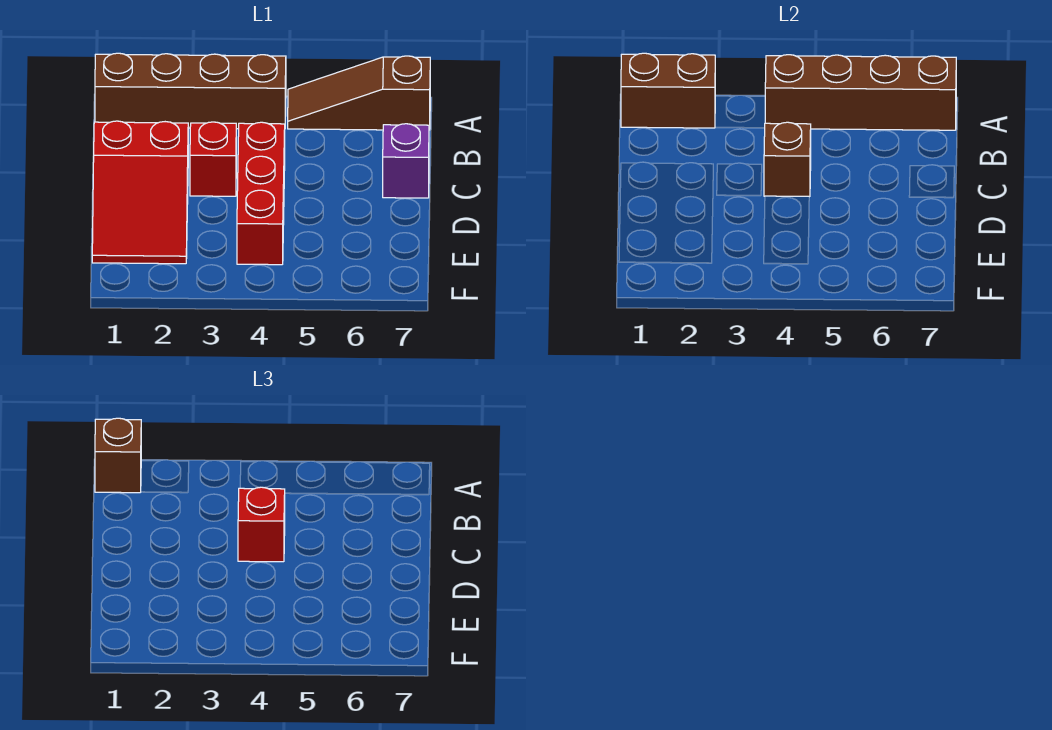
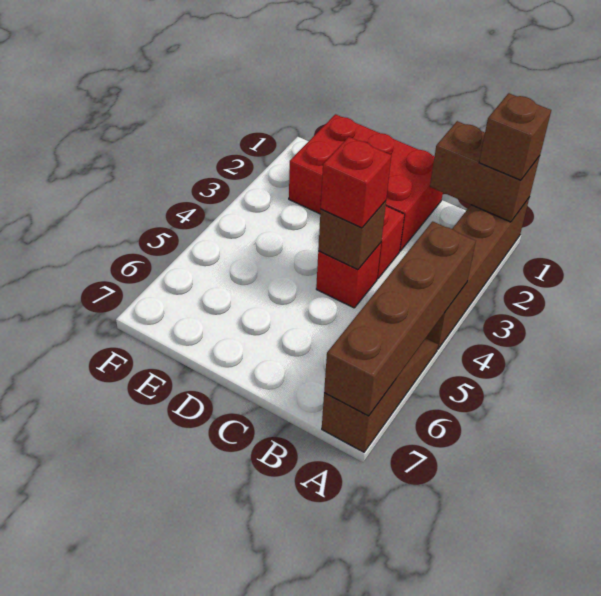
brown 1x2 brick [621,53,715,128] -> brown 1x2 brick turned to [430,121,540,222]
red 2x3 slope [92,121,188,264] -> red 2x3 brick [289,114,443,251]
red 1x3 brick [237,122,285,265] -> red 1x1 brick [316,243,381,308]
purple 1x1 brick [383,124,429,198] -> none

